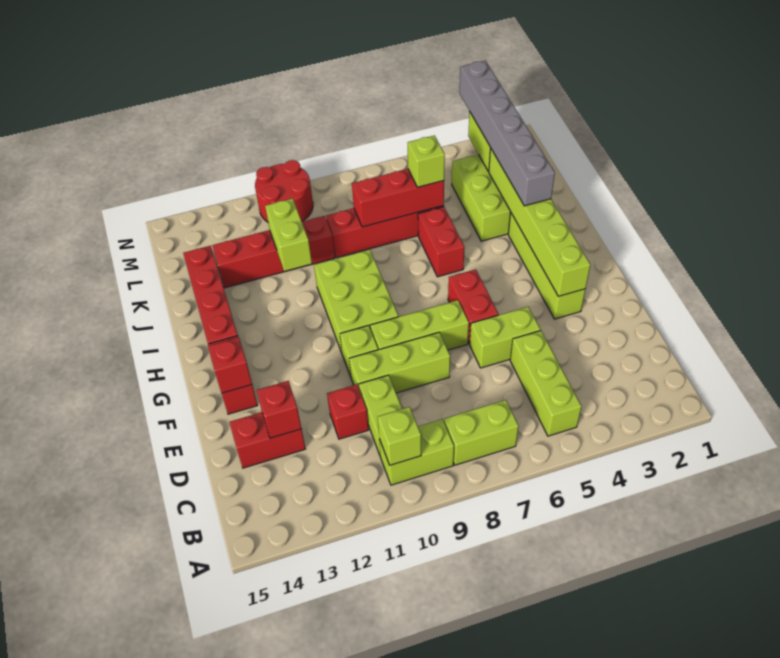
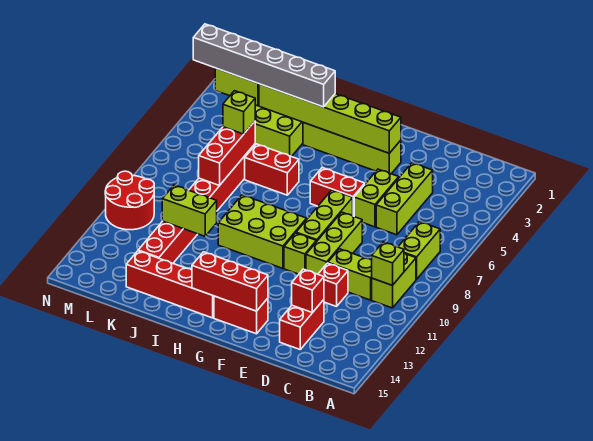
lime 1x3 brick [510,331,582,436] -> lime 1x3 brick turned to [376,163,433,235]
red 1x1 brick [208,337,252,393] -> red 1x3 brick [192,252,268,311]

